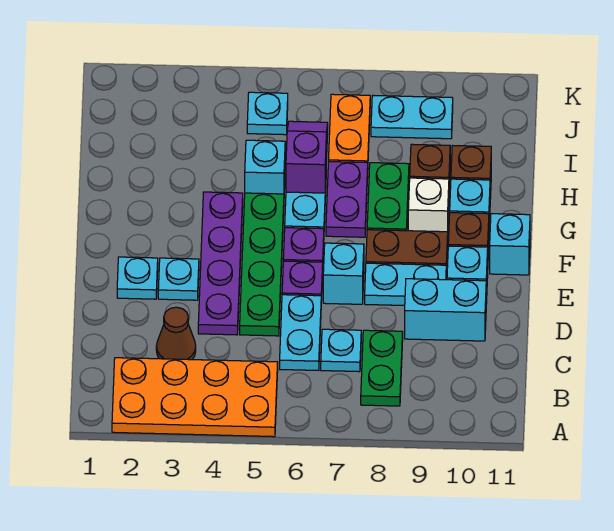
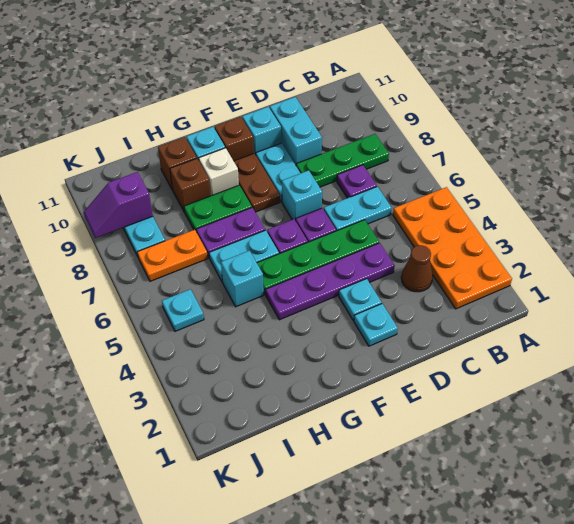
green 1x2 plate [361,330,403,406] -> green 1x3 plate [296,134,389,187]
cyan 1x1 plate [321,329,361,372] -> purple 1x1 plate [337,165,377,198]
cyan 1x1 brick [490,214,530,275] -> none
purple 1x2 slope [286,121,328,193] -> purple 1x2 slope moved to [84,172,153,238]

